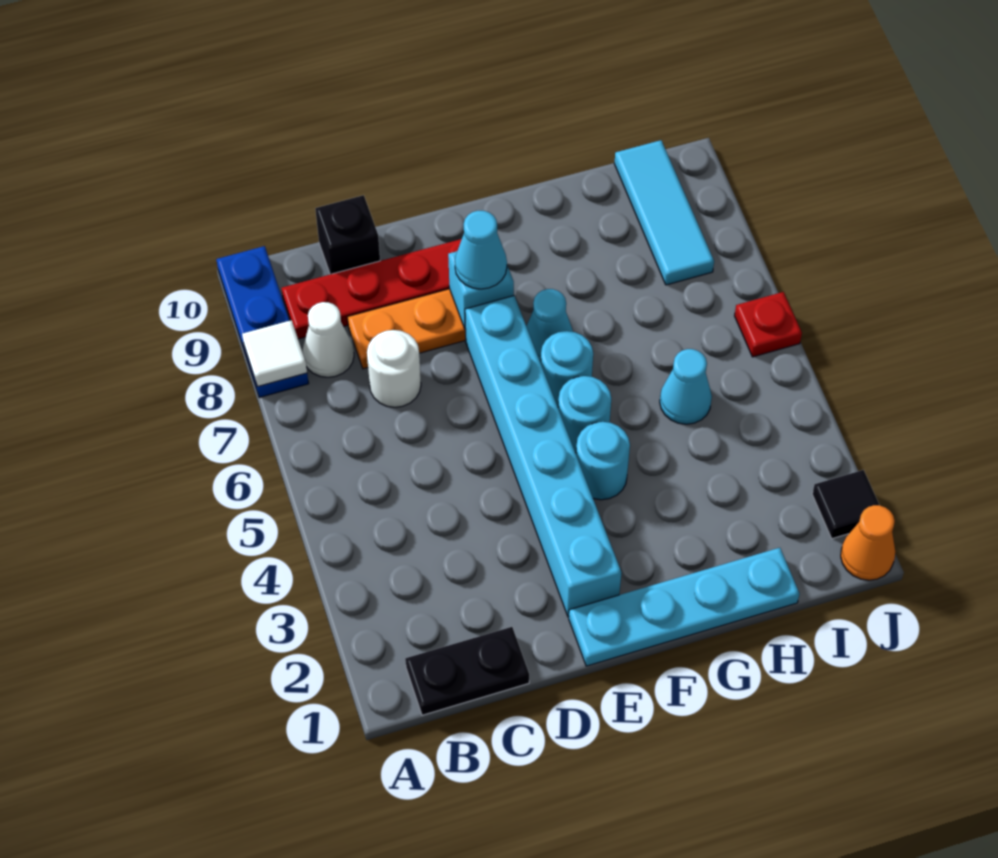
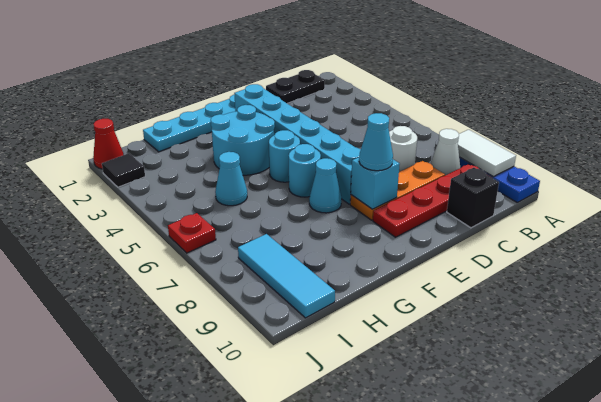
white 1x1 tile [242,320,307,387] -> white 1x2 tile [458,130,516,177]
cyan 1x1 round brick [576,422,630,500] -> cyan 2x2 round brick [211,105,275,175]
orange 1x1 cone [841,505,895,580] -> red 1x1 cone [93,119,124,169]

